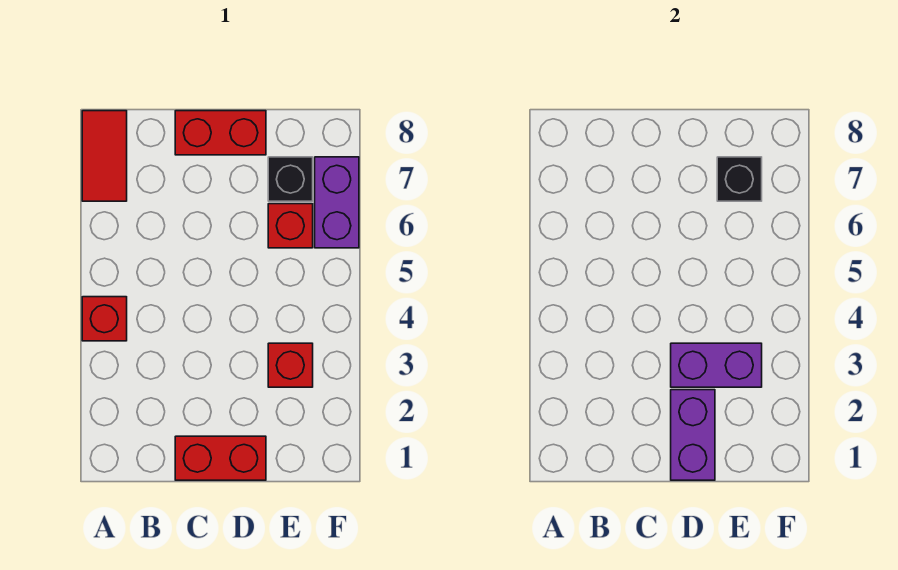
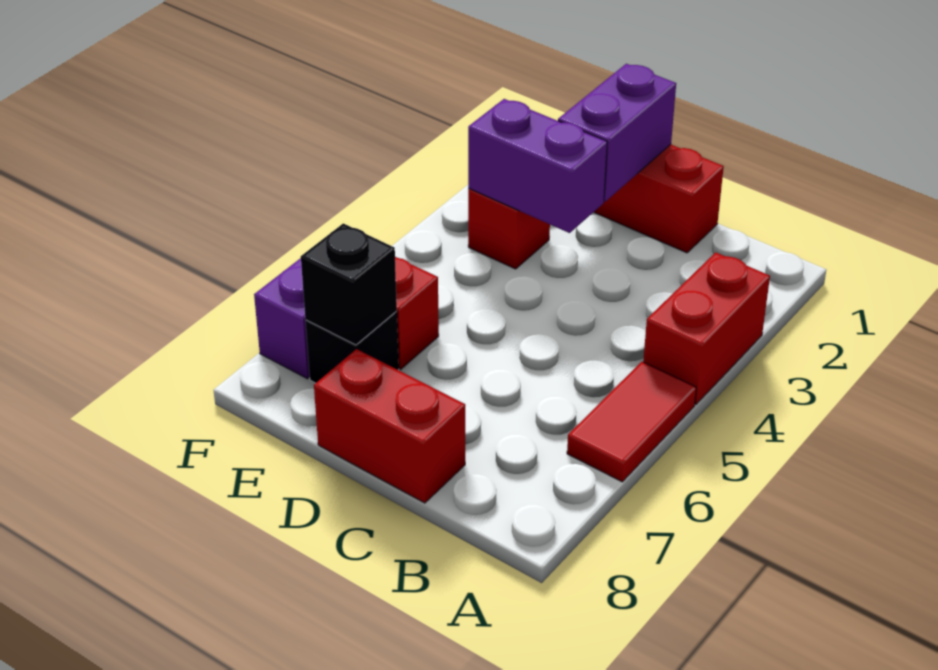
red 1x1 brick [82,297,127,341] -> red 1x2 brick [643,252,770,404]
red 1x2 tile [82,111,127,201] -> red 1x2 tile moved to [567,362,696,482]

